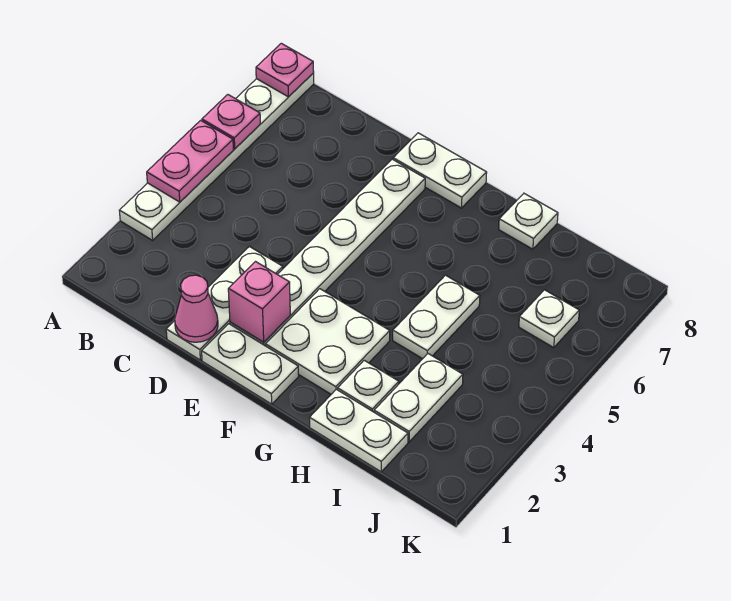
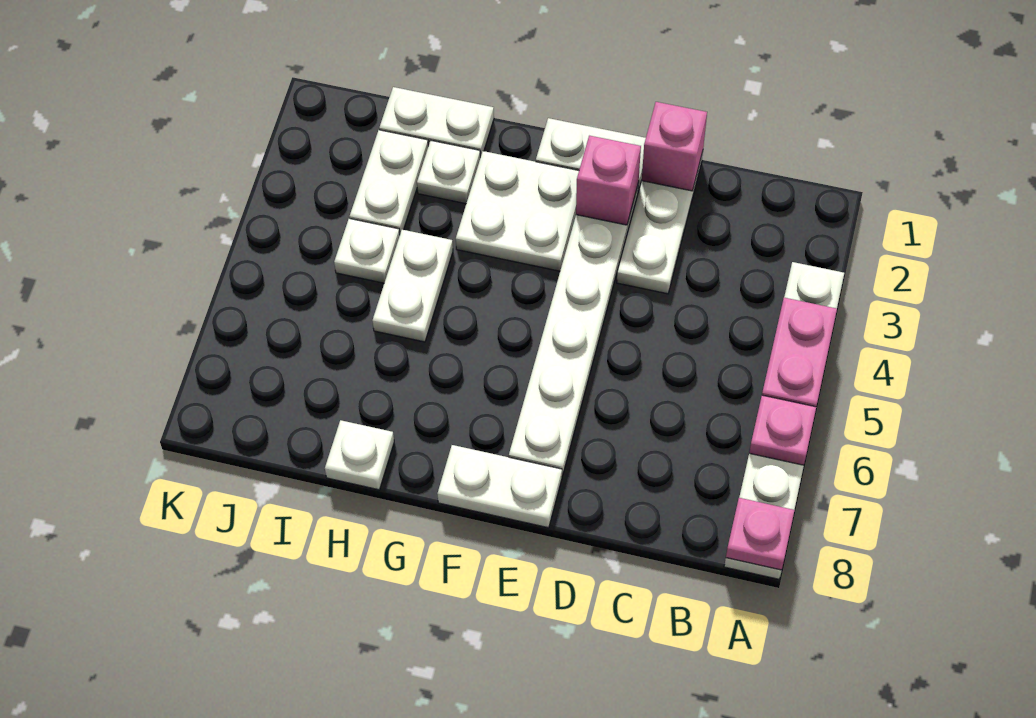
pink 1x1 cone [175,275,218,342] -> pink 1x1 brick [642,102,707,191]
white 1x1 plate [519,290,579,347] -> white 1x1 plate moved to [334,218,400,283]

